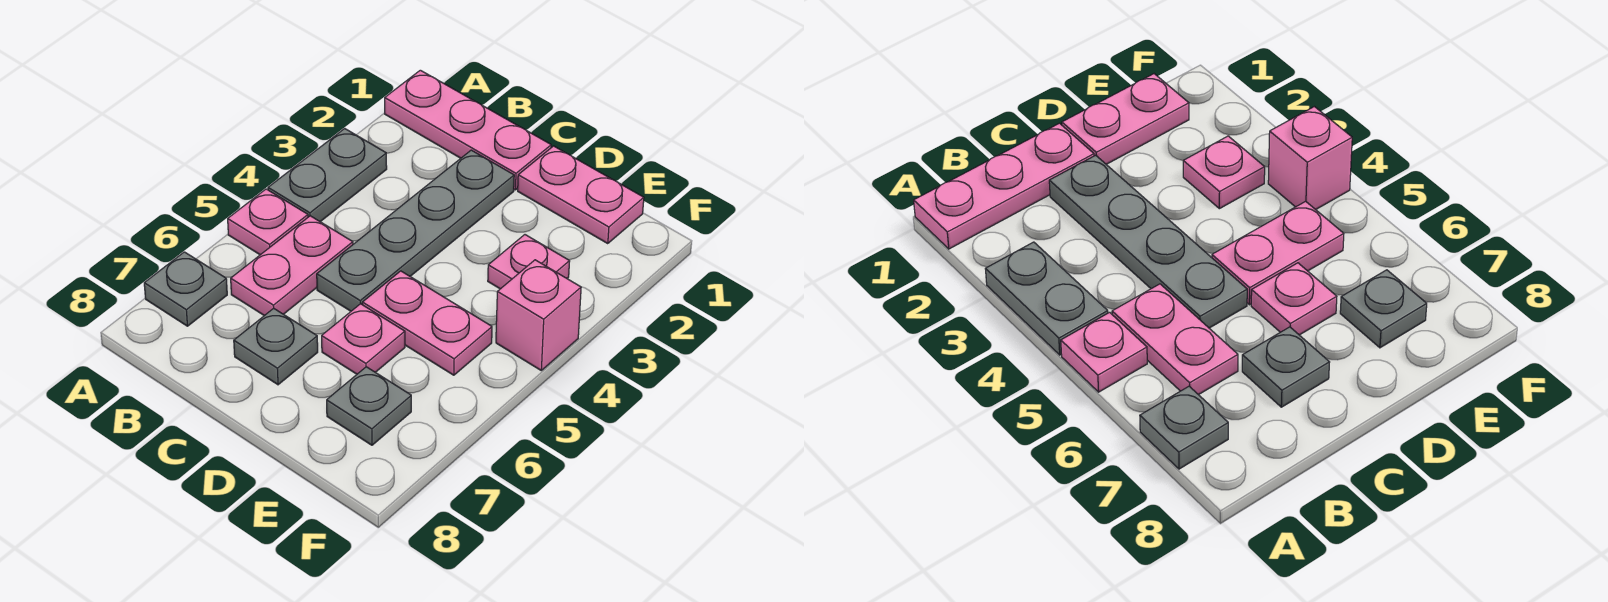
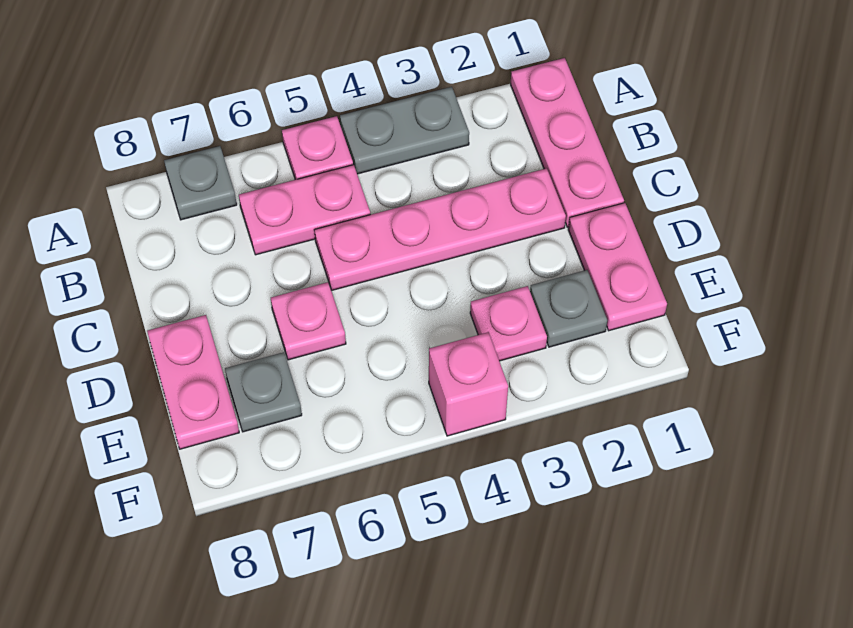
grey 1x4 plate [317,150,514,311] -> pink 1x4 plate [314,168,566,290]
grey 1x1 plate [234,308,318,385] -> grey 1x1 plate moved to [530,270,607,347]
pink 1x2 plate [362,271,492,375] -> pink 1x2 plate moved to [147,315,239,449]

